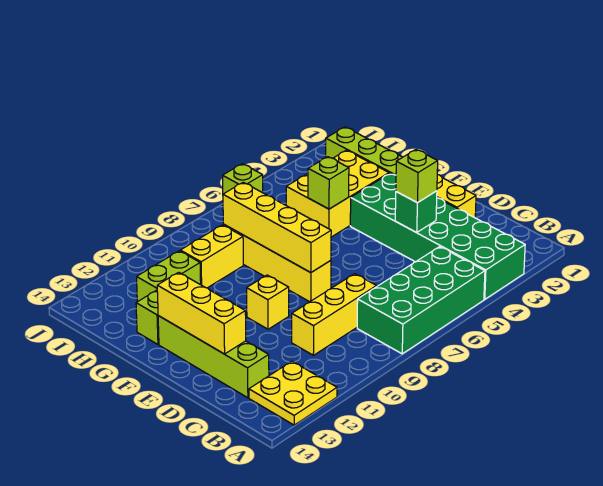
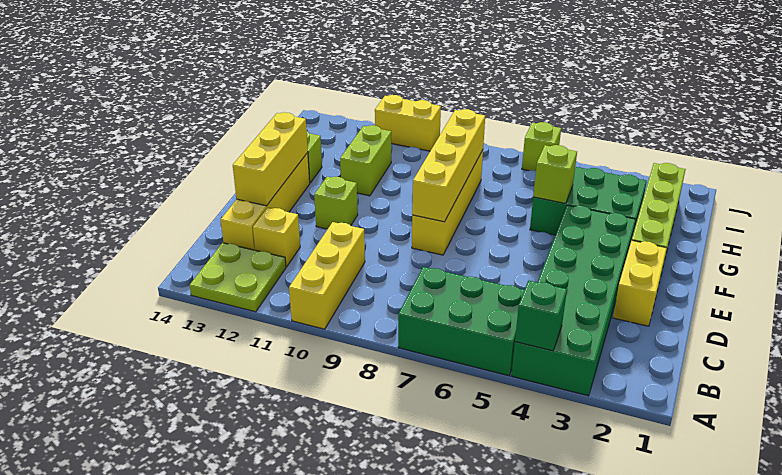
green 2x4 brick [357,247,485,354] -> green 2x3 brick [398,267,524,376]
yellow 2x2 plate [249,361,337,425] -> lime 2x2 plate [190,243,286,312]
yellow 1x3 brick [292,274,377,355] -> yellow 1x3 brick turned to [289,222,365,329]
lime 1x4 brick [158,316,269,398] -> yellow 1x4 brick [221,153,310,250]
green 1x1 brick [395,191,437,232] -> green 1x1 brick moved to [515,281,567,351]
lime 1x1 brick [396,150,438,203] -> lime 1x1 brick moved to [314,177,358,229]
yellow 1x1 brick [247,275,289,329] -> yellow 1x1 brick moved to [253,208,300,267]
yellow 2x3 brick [286,150,389,237] -> green 2x3 brick [530,167,647,235]
yellow 1x2 brick [180,225,243,288] -> yellow 1x2 brick moved to [375,95,441,151]
lime 1x2 brick [137,251,201,302] -> lime 1x2 brick turned to [340,125,391,196]

